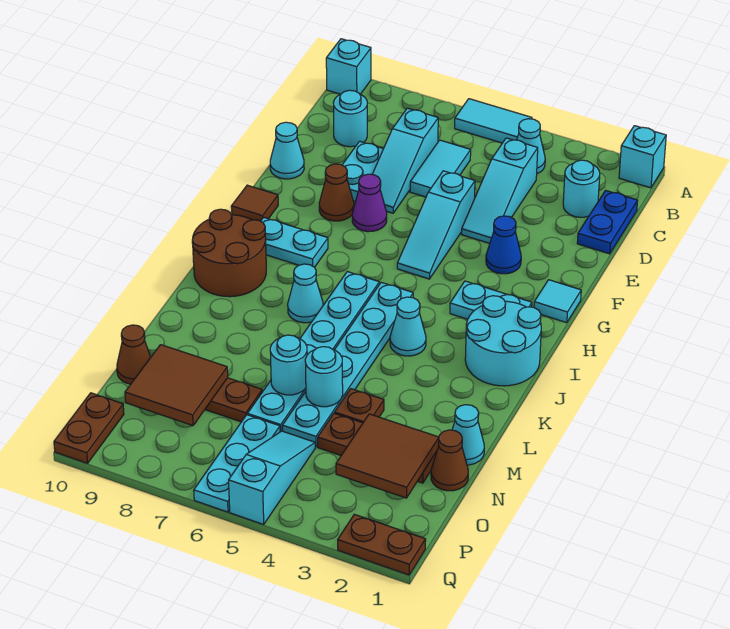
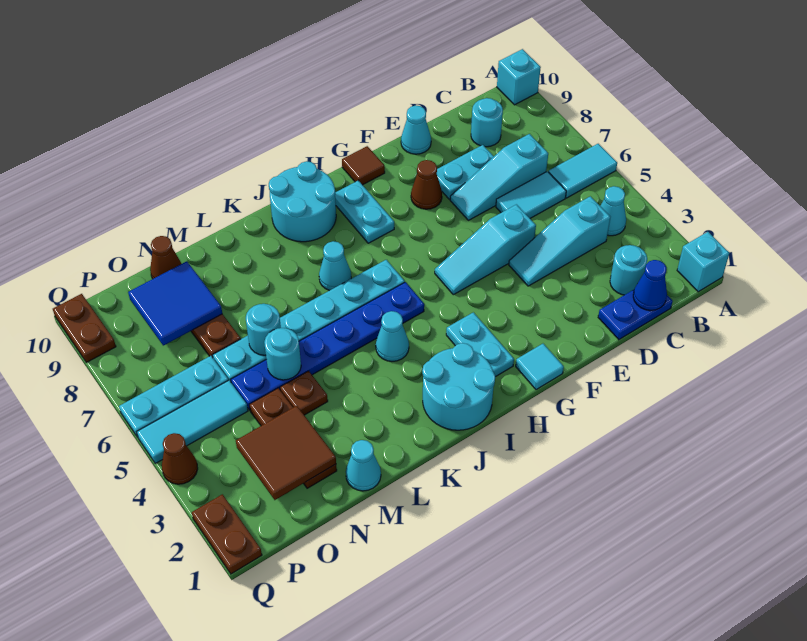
cyan 1x2 tile [455,99,532,143] -> cyan 1x2 tile turned to [548,144,617,198]
blue 1x1 cone [486,216,521,274] -> blue 1x1 cone moved to [633,260,667,310]
purple 1x1 cone [352,174,387,232] -> none
cyan 1x6 plate [282,282,413,447] -> blue 1x6 plate [231,282,424,410]
brown 2x2 round brick [192,209,266,297] -> cyan 2x2 round brick [269,161,336,242]
brown 1x1 cone [431,430,468,491] -> brown 1x1 cone moved to [162,433,198,484]
brown 2x2 tile [125,345,228,426] -> blue 2x2 tile [128,261,222,346]
cyan 1x3 slope [229,431,315,524] -> cyan 1x3 tile [137,380,248,463]
brown 1x2 plate [54,393,124,463] -> brown 1x2 plate turned to [53,294,116,362]

